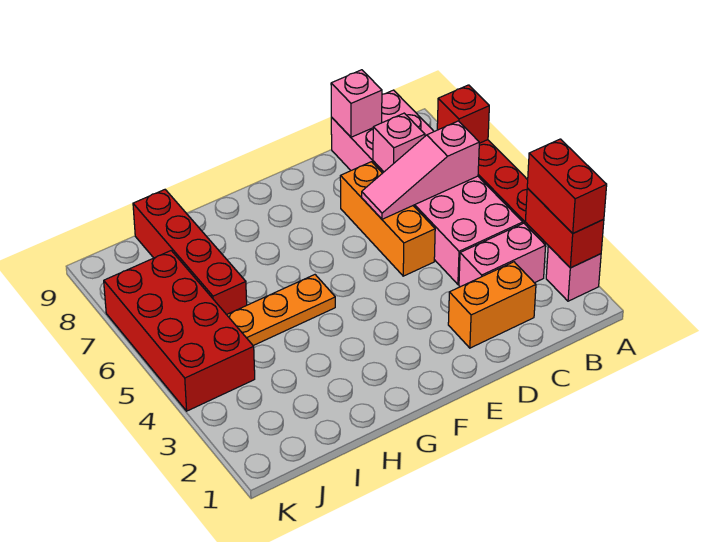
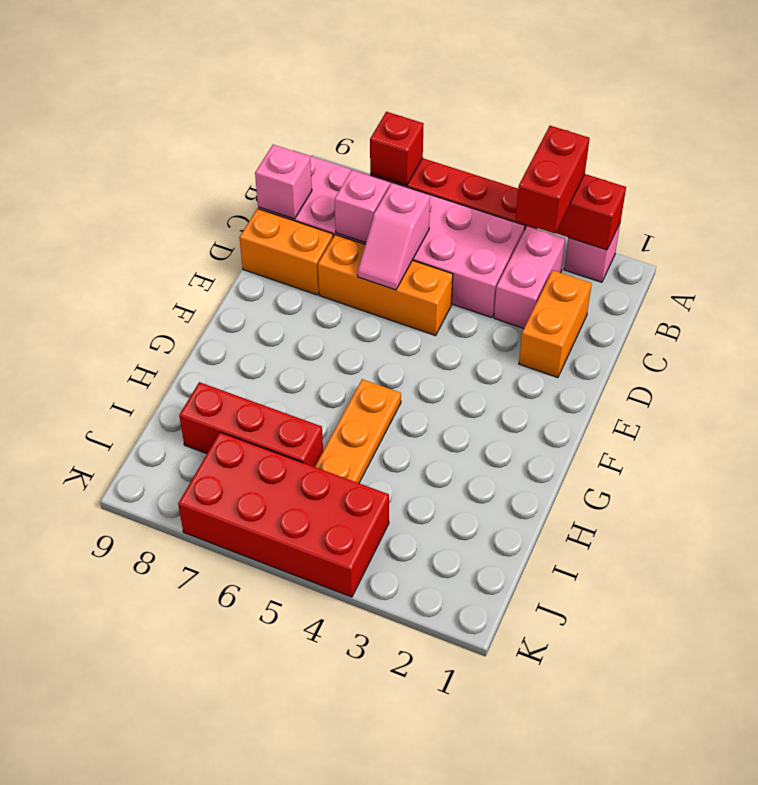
red 1x2 brick [527,139,607,233] -> red 1x2 brick turned to [515,126,590,234]
pink 1x3 slope [362,121,479,219] -> pink 1x2 slope [358,183,430,290]
none -> orange 1x2 brick [239,209,333,295]
red 1x4 brick [133,190,247,315] -> red 1x3 brick [179,382,323,467]

